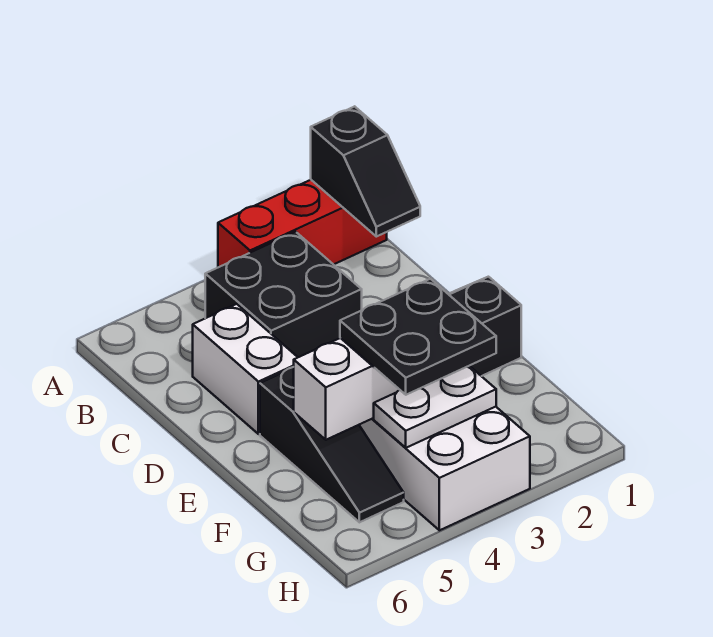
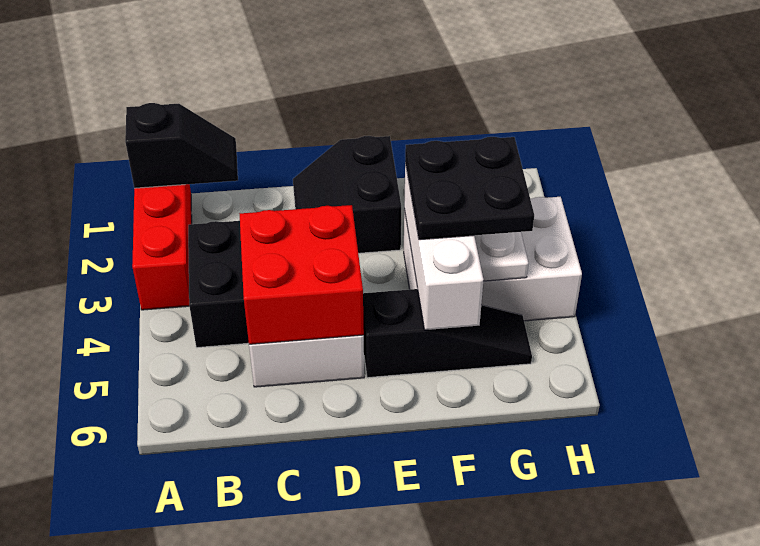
none -> red 2x2 brick [240,205,364,344]

